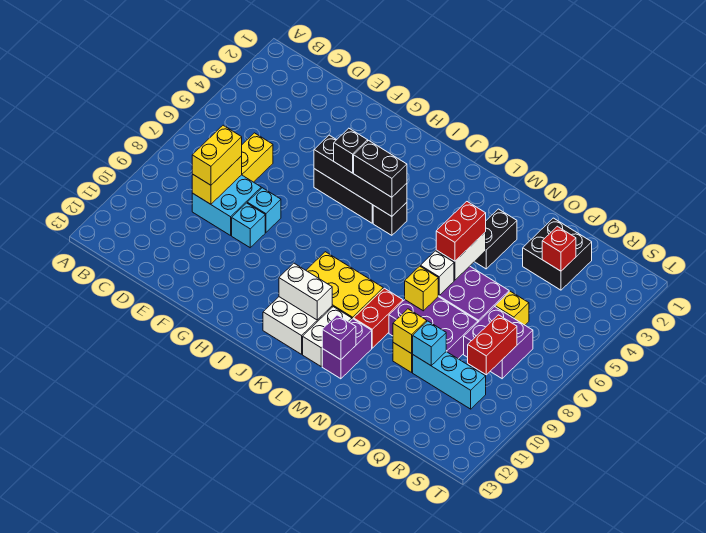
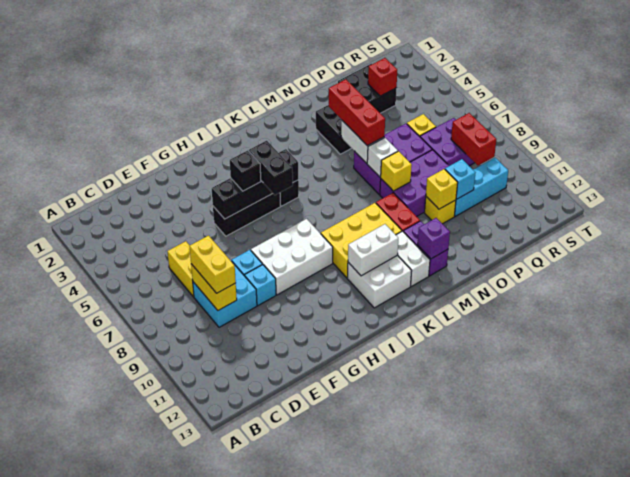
none -> white 2x3 brick [251,219,333,295]
black 1x2 brick [354,141,407,197] -> black 1x2 brick turned to [249,141,293,195]
red 1x2 brick [436,202,486,261] -> red 1x3 brick [329,79,385,146]

